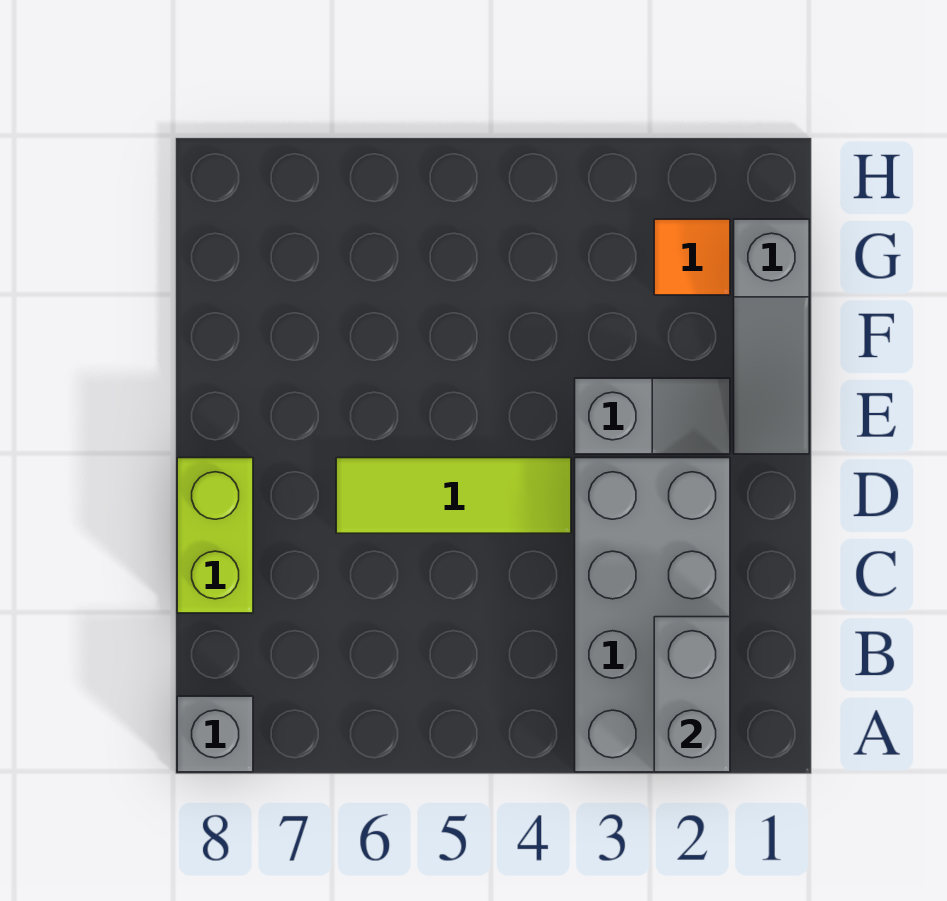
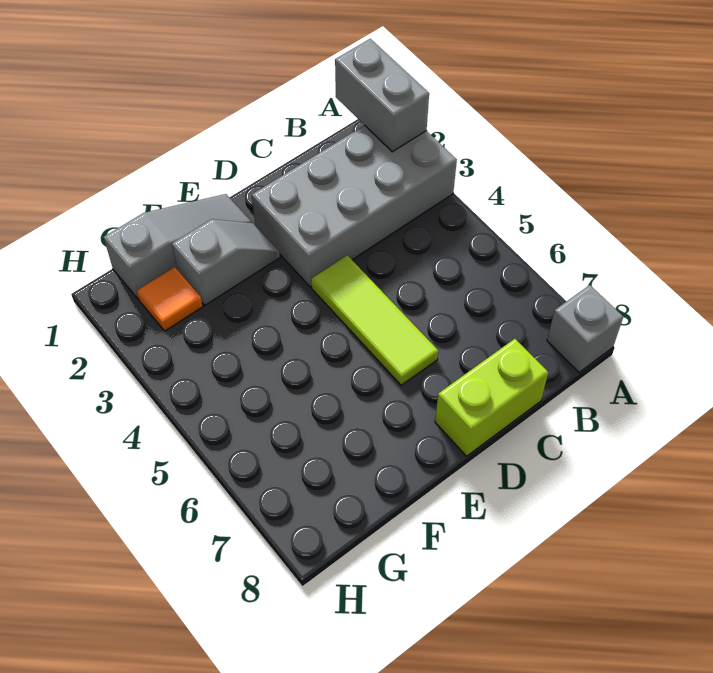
grey 1x2 brick [654,617,730,772] -> grey 1x2 brick turned to [335,39,429,152]
grey 1x2 slope [575,378,730,454] -> grey 1x2 slope turned to [172,219,280,305]

